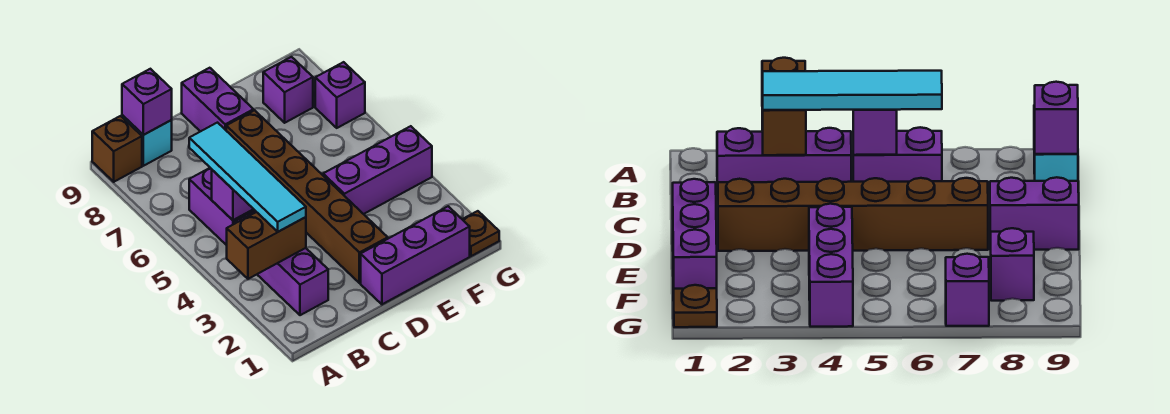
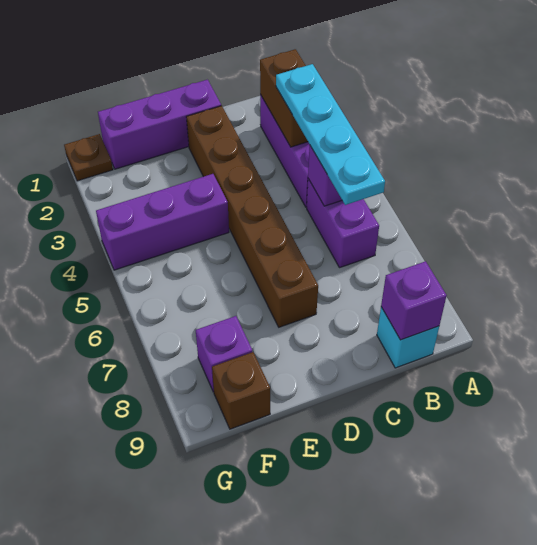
brown 1x2 brick [227,212,306,279] -> brown 1x2 brick turned to [260,49,308,147]
brown 1x1 brick [92,116,142,182] -> brown 1x1 brick moved to [212,352,270,429]
cyan 1x4 tile [189,123,306,232] -> cyan 1x4 plate [276,64,385,205]
purple 1x2 brick [182,68,253,132] -> none
purple 1x1 brick [315,62,365,128] -> none

